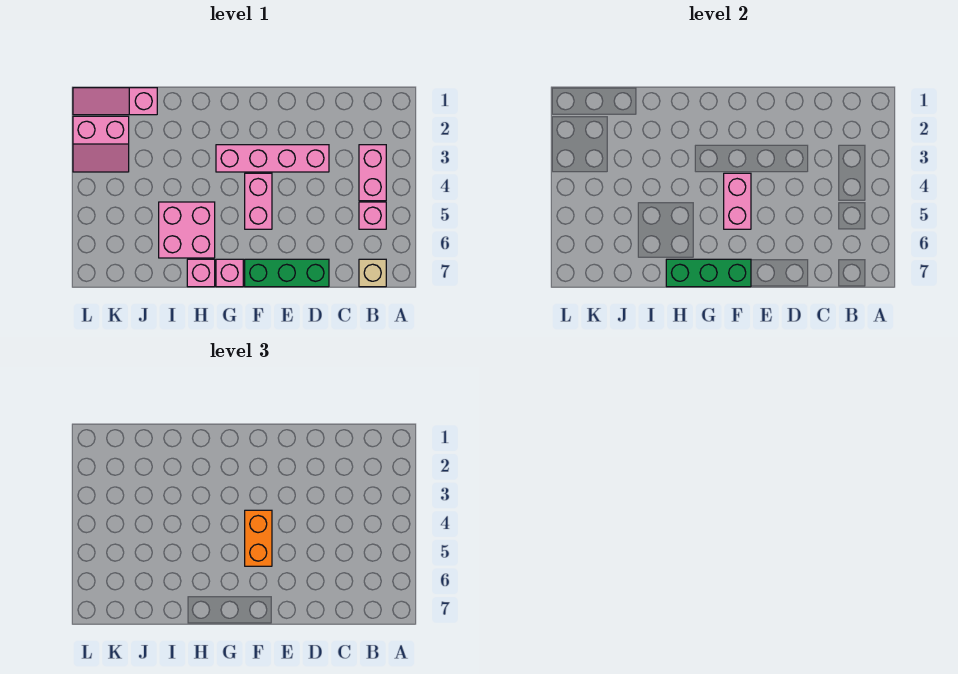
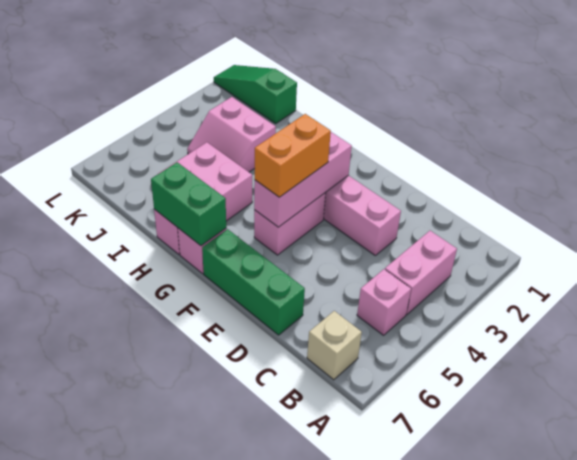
pink 1x2 brick [724,173,751,229] -> pink 1x3 brick [254,132,352,227]
green 1x3 brick [666,259,751,287] -> green 1x2 brick [151,162,226,246]
pink 1x3 slope [73,88,157,115] -> green 1x3 slope [214,65,297,124]
pink 2x2 slope [73,116,129,172] -> pink 2x2 slope moved to [187,97,276,172]

